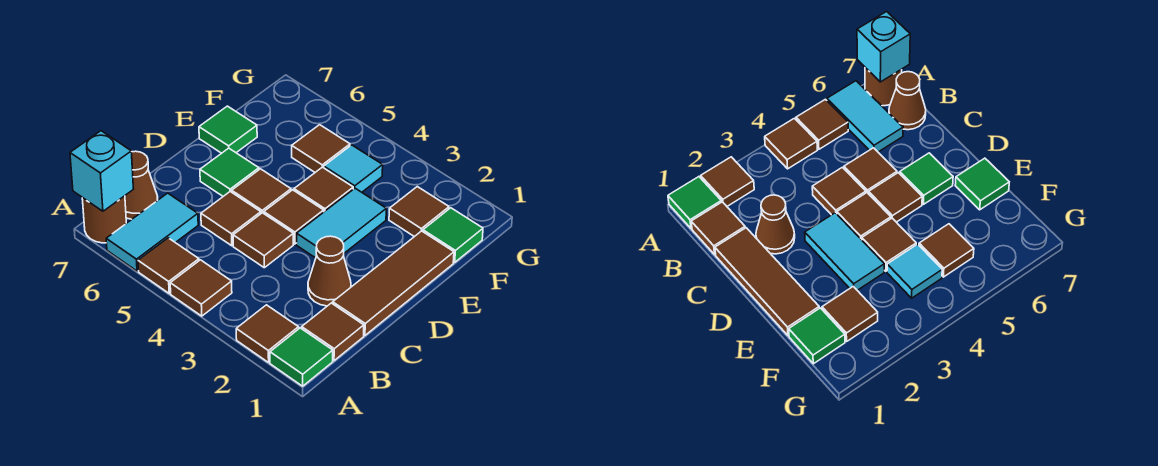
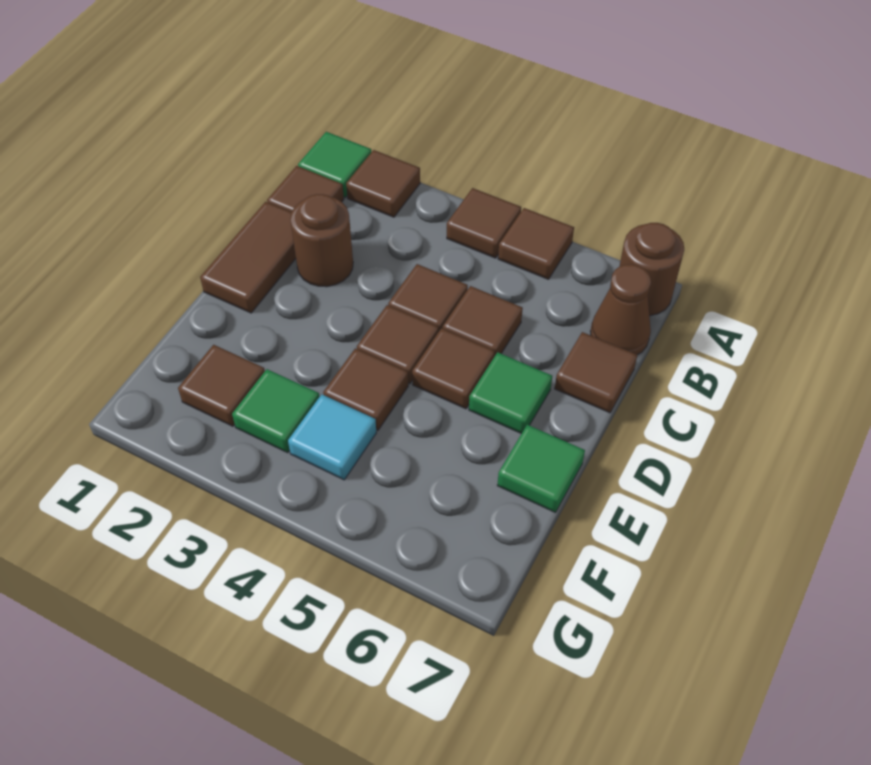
cyan 1x2 tile [106,193,198,271] -> none
cyan 1x1 brick [70,131,133,211] -> none
brown 1x3 tile [333,231,454,335] -> brown 1x2 tile [200,202,296,313]
brown 1x1 cone [308,236,351,306] -> brown 1x1 round brick [290,194,353,287]
cyan 1x2 tile [296,188,386,258] -> none
green 1x1 tile [423,208,483,262] -> green 1x1 tile moved to [232,369,319,453]
brown 1x1 tile [292,125,350,172] -> brown 1x1 tile moved to [555,332,637,413]

